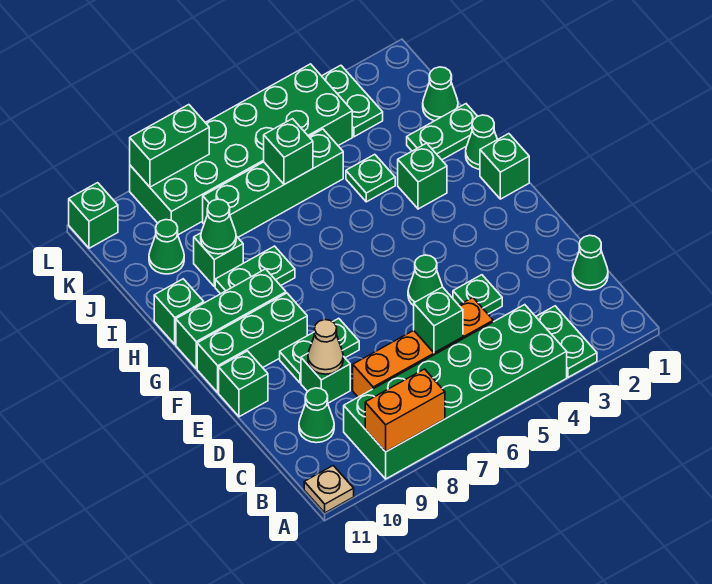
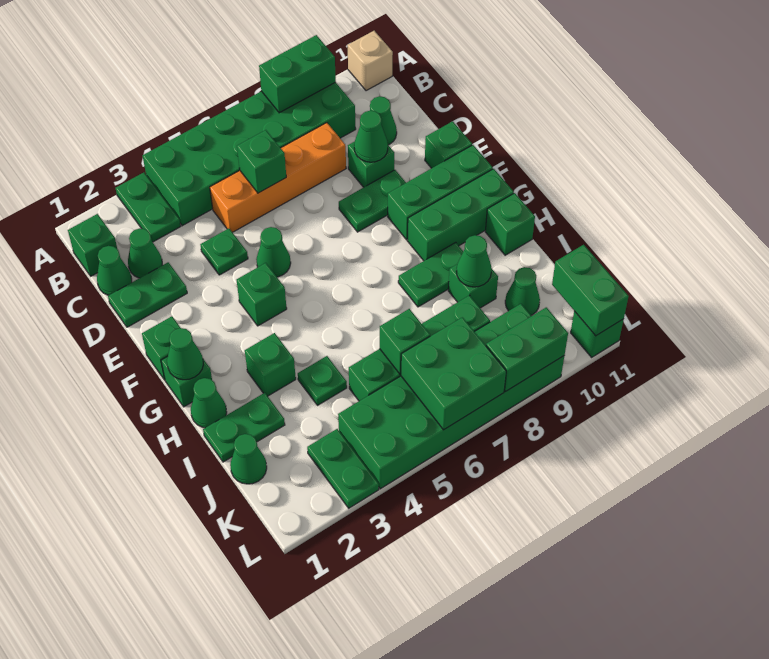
orange 1x2 brick [365,369,445,452] -> green 1x2 brick [259,35,336,113]
tan 1x1 plate [304,466,354,513] -> tan 1x1 brick [347,31,393,91]
none -> green 1x1 brick [68,214,117,276]
none -> green 1x1 cone [128,228,162,278]
none -> green 1x2 plate [108,262,187,327]
tan 1x1 cone [308,320,343,374] -> green 1x1 cone [354,111,388,162]
none -> green 1x1 brick [142,316,180,380]
none -> green 1x1 brick [237,263,287,326]
none -> green 1x1 cone [167,328,203,380]
none -> green 2x2 brick [401,317,506,430]
none -> green 1x2 brick [552,245,629,336]

